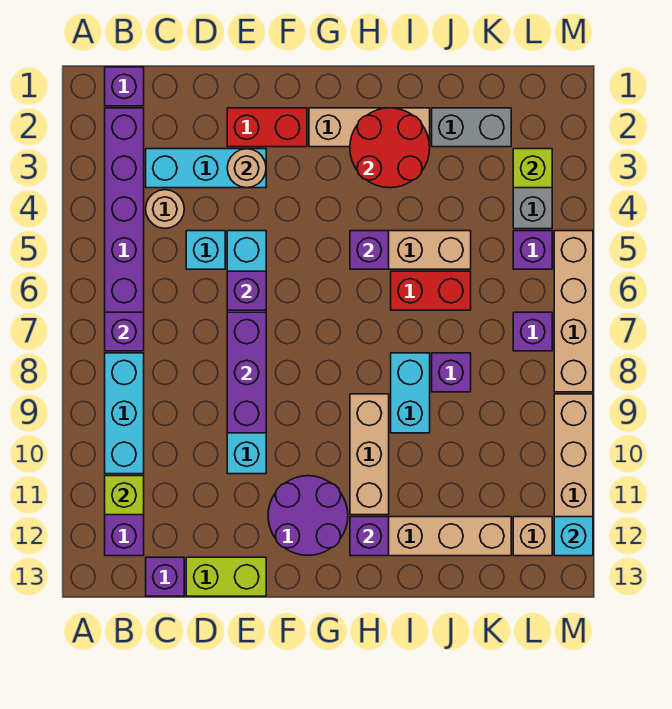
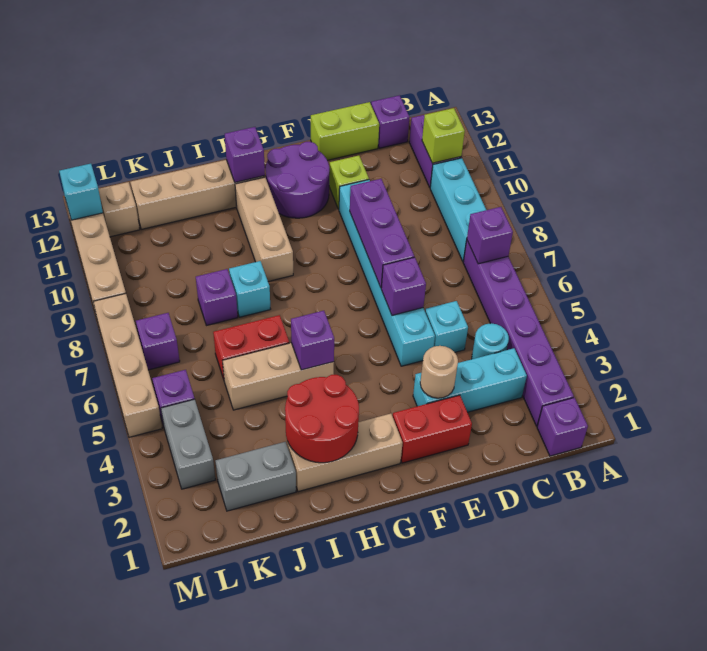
tan 1x1 round brick [146,190,184,228] -> cyan 1x1 round brick [472,323,509,359]
cyan 1x2 brick [391,353,430,433] -> cyan 1x1 brick [229,261,270,317]
lime 1x1 brick [513,149,552,188] -> lime 1x1 brick moved to [329,156,369,209]

